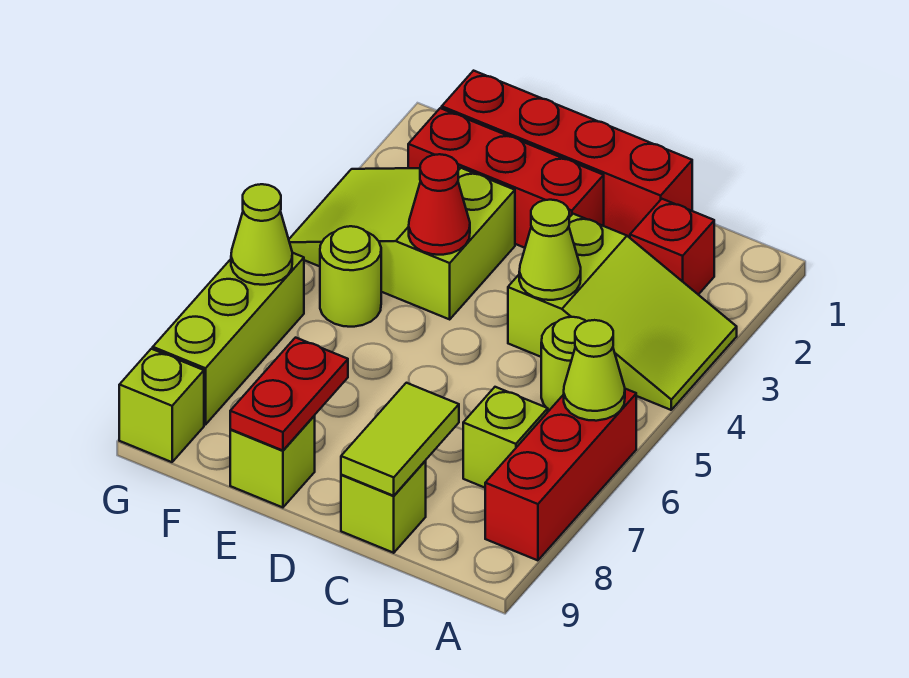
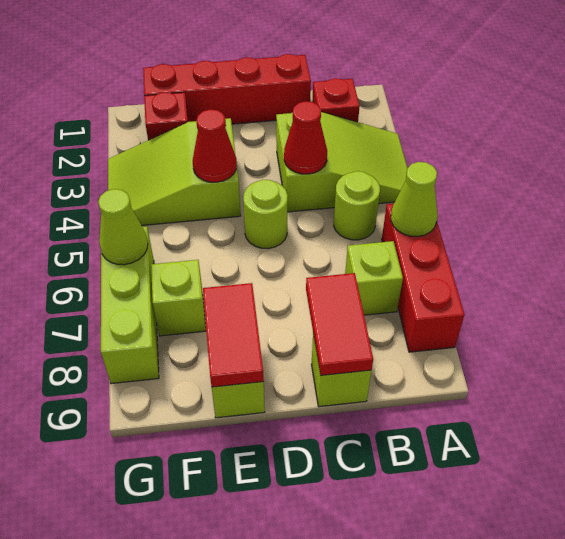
lime 1x1 cone [519,200,581,300] -> red 1x1 cone [284,101,327,174]
lime 1x2 tile [341,383,459,496] -> red 1x2 tile [306,273,373,376]
red 1x3 brick [408,108,604,248] -> red 1x1 brick [144,92,188,140]
red 1x2 plate [230,338,348,450] -> red 1x2 tile [203,283,264,387]
lime 1x1 round brick [320,226,381,327] -> lime 1x1 round brick moved to [243,180,288,249]
lime 1x1 brick [119,349,204,462] -> lime 1x1 brick moved to [151,260,206,336]

